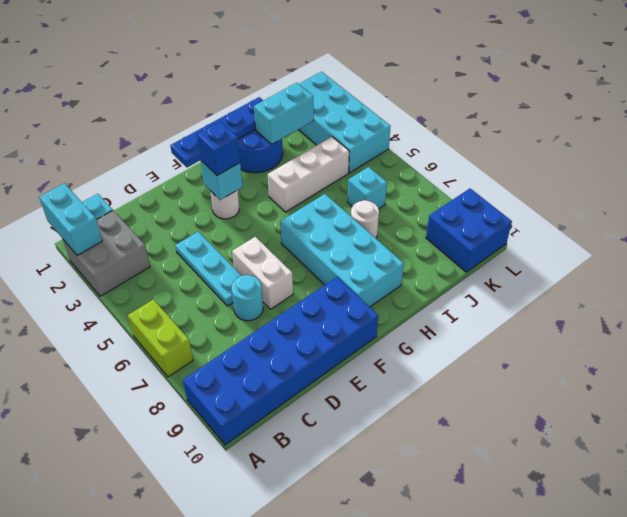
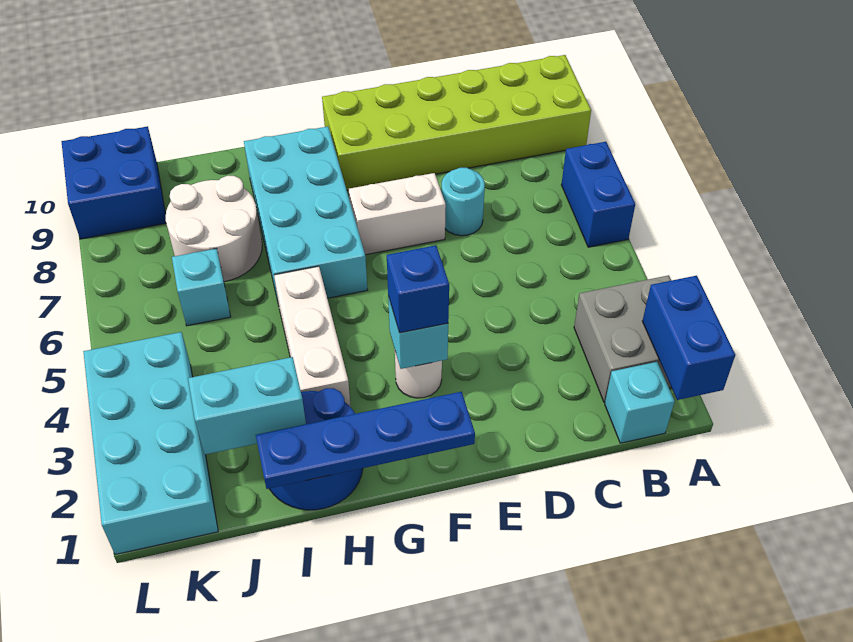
cyan 1x2 brick [39,183,102,256] -> blue 1x2 brick [642,276,735,400]
lime 1x2 brick [128,299,193,377] -> blue 1x2 brick [561,142,635,247]
blue 2x6 brick [183,277,378,445] -> lime 2x6 brick [322,55,591,190]
cyan 1x3 plate [175,232,241,306] -> none
white 1x2 brick [232,237,293,309] -> white 1x2 brick turned to [349,173,446,255]
white 1x3 brick [268,137,349,212] -> white 1x3 brick turned to [274,266,351,407]
white 1x1 round brick [351,200,379,238] -> white 2x2 round brick [166,176,262,282]

